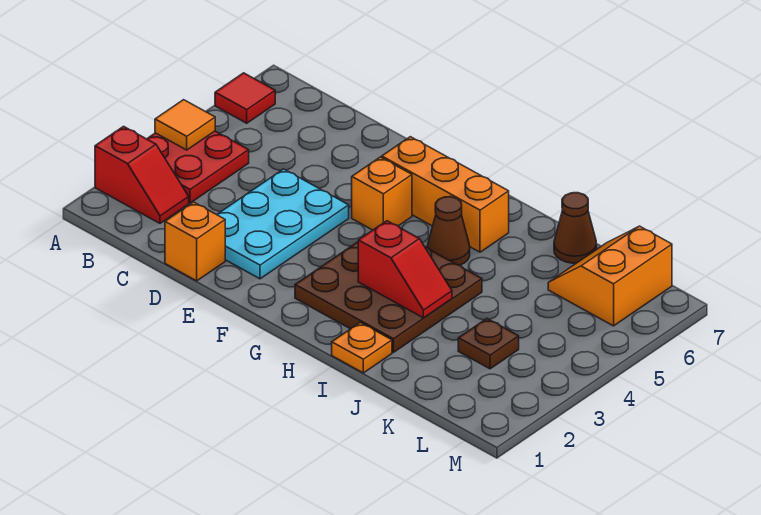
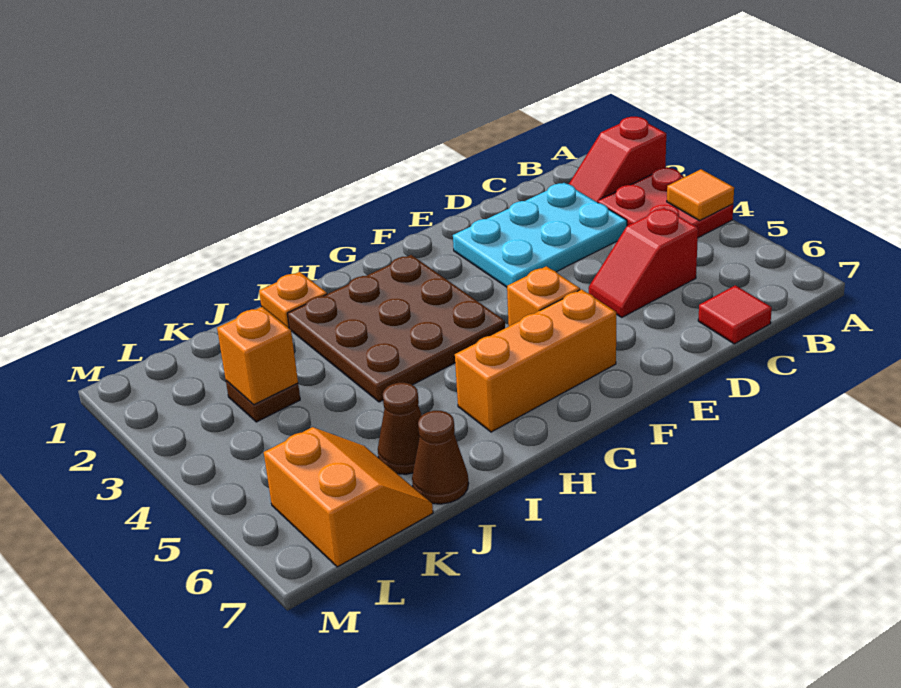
red 1x1 tile [215,73,275,123] -> red 1x1 tile moved to [698,285,772,344]
orange 1x1 brick [165,202,225,281] -> orange 1x1 brick moved to [217,307,298,405]
cyan 2x3 plate [217,169,349,279] -> cyan 2x3 plate turned to [453,183,627,287]
red 1x2 slope [358,221,452,318] -> red 1x2 slope moved to [589,208,698,317]
brown 1x1 cone [427,197,470,265] -> brown 1x1 cone moved to [378,383,422,474]

